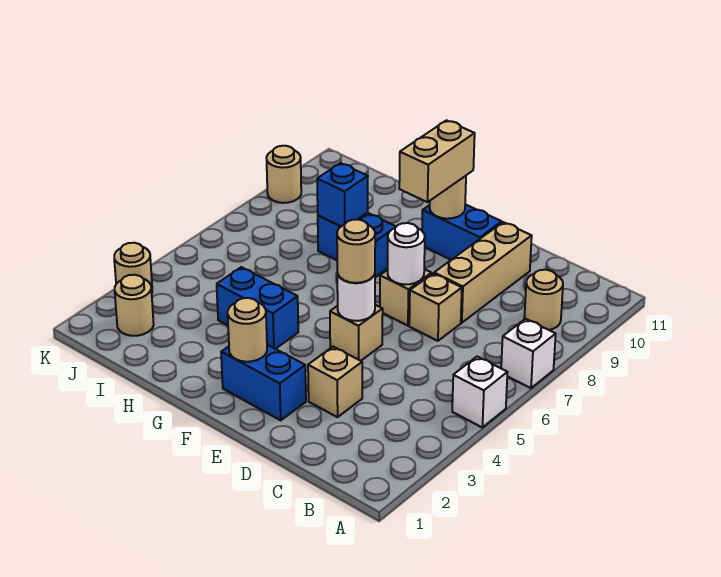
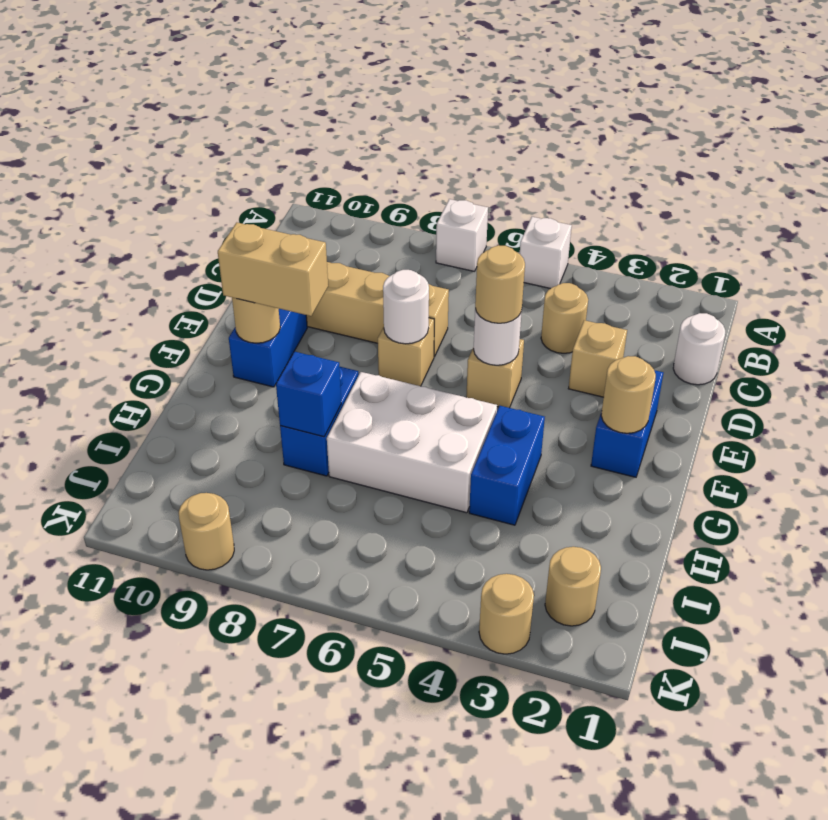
tan 1x1 round brick [524,270,563,330] -> tan 1x1 round brick moved to [541,283,588,353]
none -> white 1x1 round brick [673,313,725,385]
none -> white 2x3 brick [327,372,497,513]

